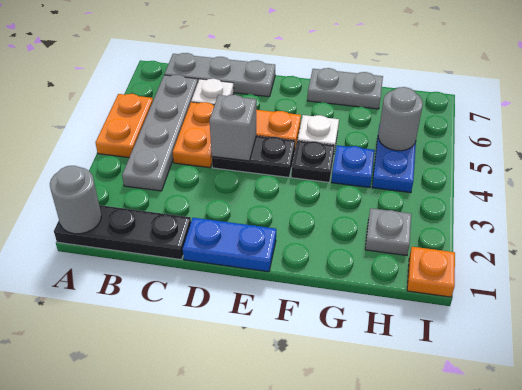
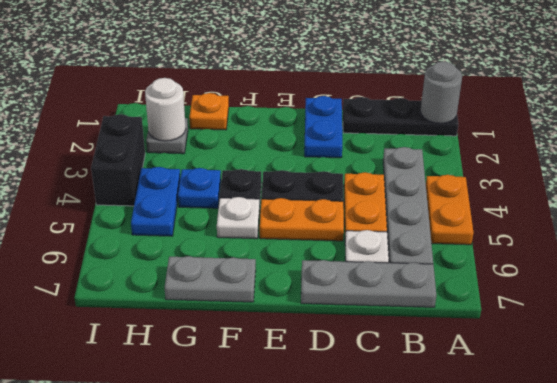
blue 1x2 plate [183,218,276,272] -> blue 1x2 plate turned to [304,96,342,158]
grey 1x1 brick [209,95,256,161] -> none
none -> white 1x1 round brick [145,78,186,141]
grey 1x1 round brick [378,87,423,151] -> none
orange 1x1 plate [407,247,455,297] -> orange 1x1 plate moved to [189,93,229,130]
none -> black 1x2 brick [91,114,145,206]

